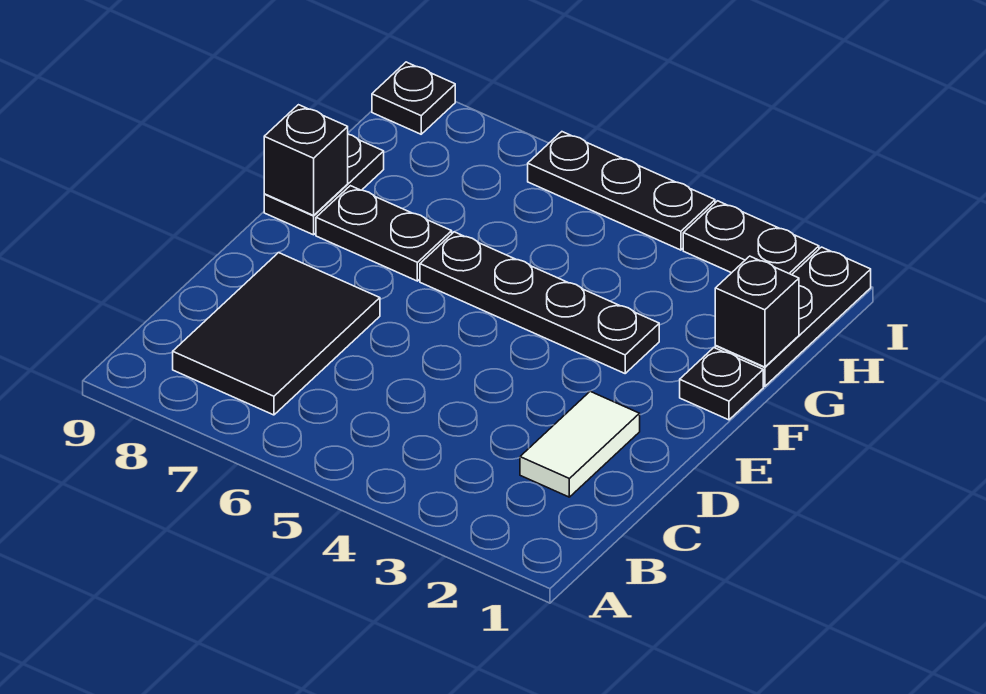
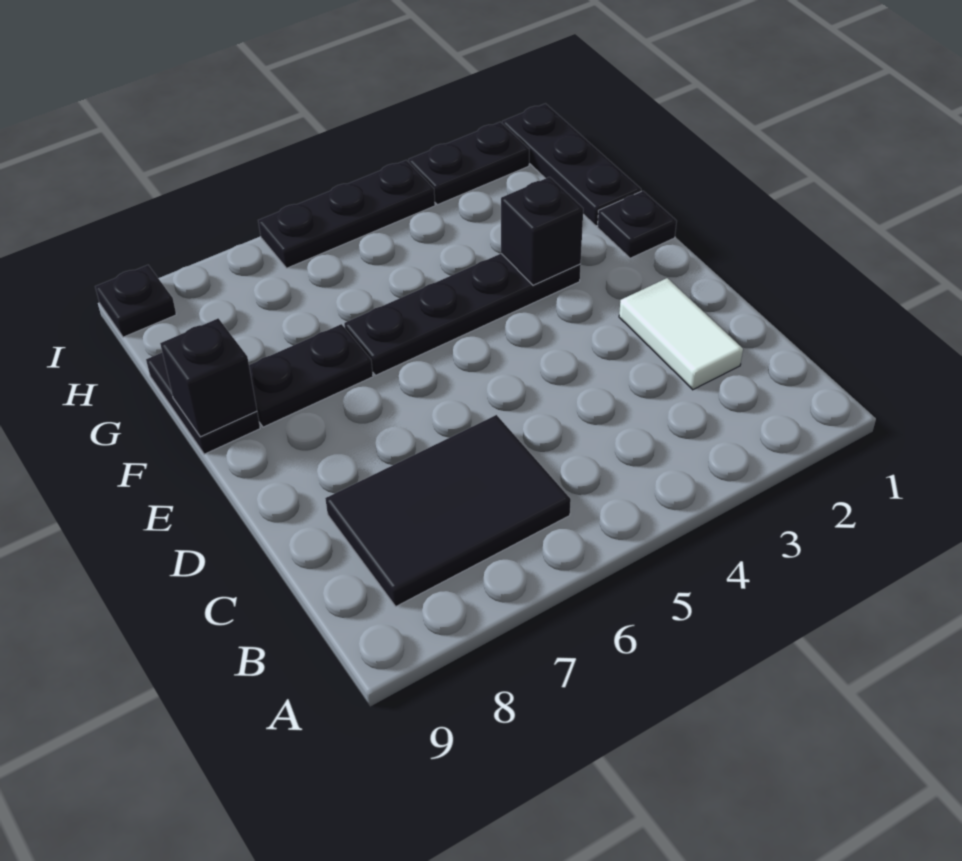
black 2x3 tile [173,253,380,415] -> black 2x3 tile turned to [325,415,571,606]
black 1x1 brick [715,256,799,367] -> black 1x1 brick moved to [501,177,583,285]

